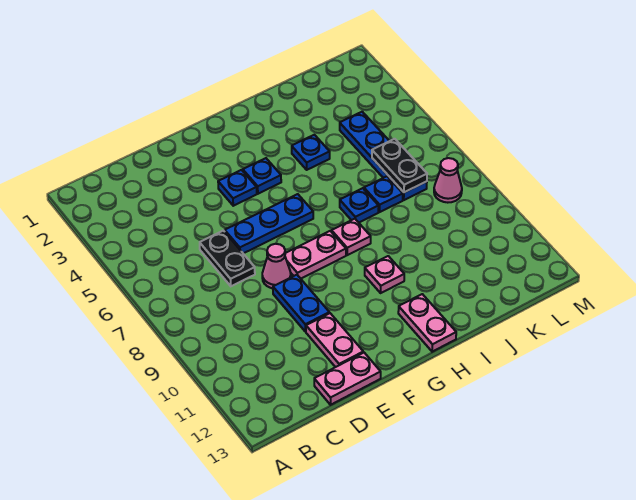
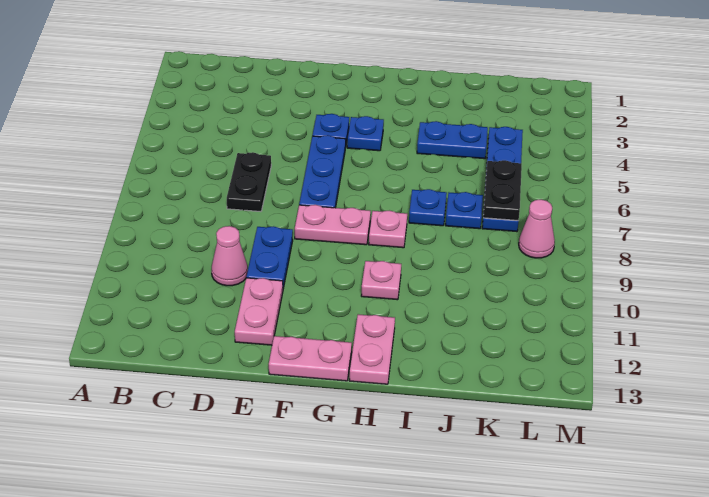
pink 1x2 plate [314,353,381,405] -> pink 1x2 plate moved to [269,336,352,381]
blue 1x3 plate [225,194,313,253] -> blue 1x3 plate turned to [299,135,346,208]
pink 1x1 cone [262,244,291,288] -> pink 1x1 cone moved to [212,226,248,286]
blue 1x1 plate [292,135,330,170] -> blue 1x2 plate [417,121,488,159]

